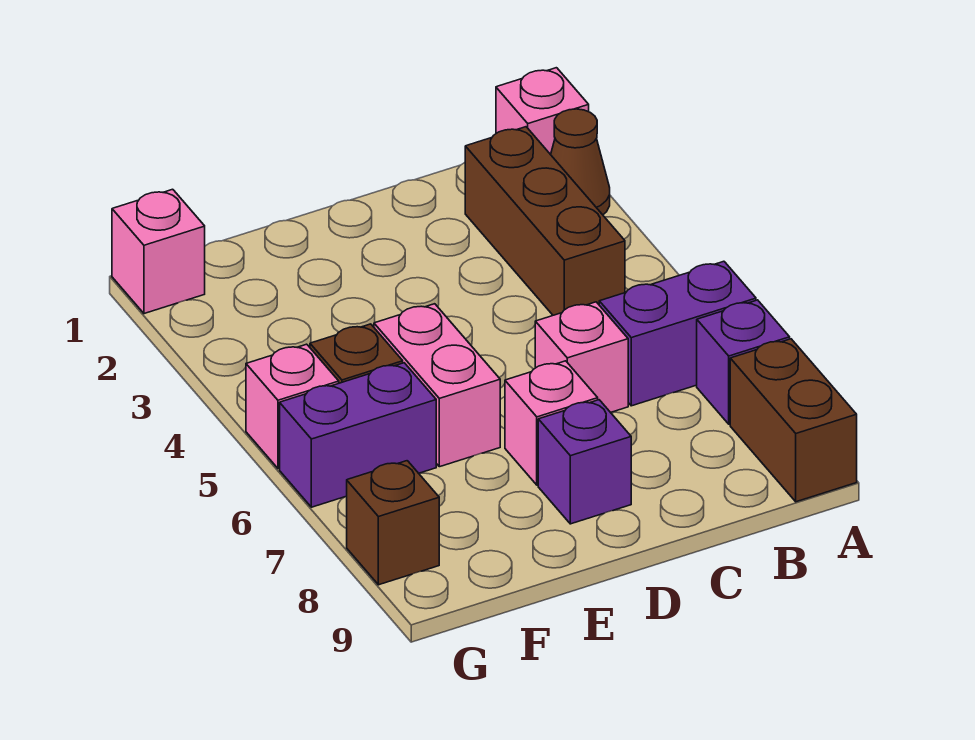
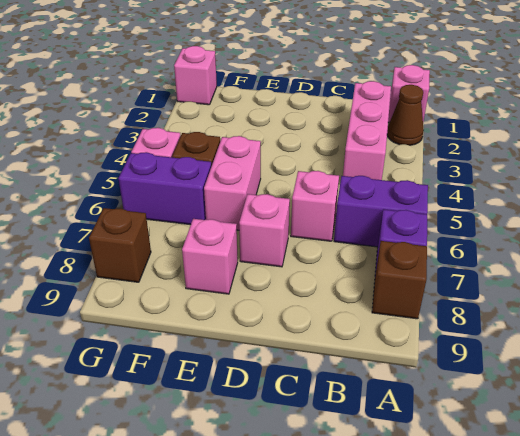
brown 1x2 brick [730,339,857,502] -> brown 1x1 brick [372,241,427,319]
brown 1x3 brick [465,127,625,315] -> pink 1x3 brick [343,81,391,180]
purple 1x1 brick [538,400,631,524] -> none
none -> pink 1x1 brick [182,219,238,294]

